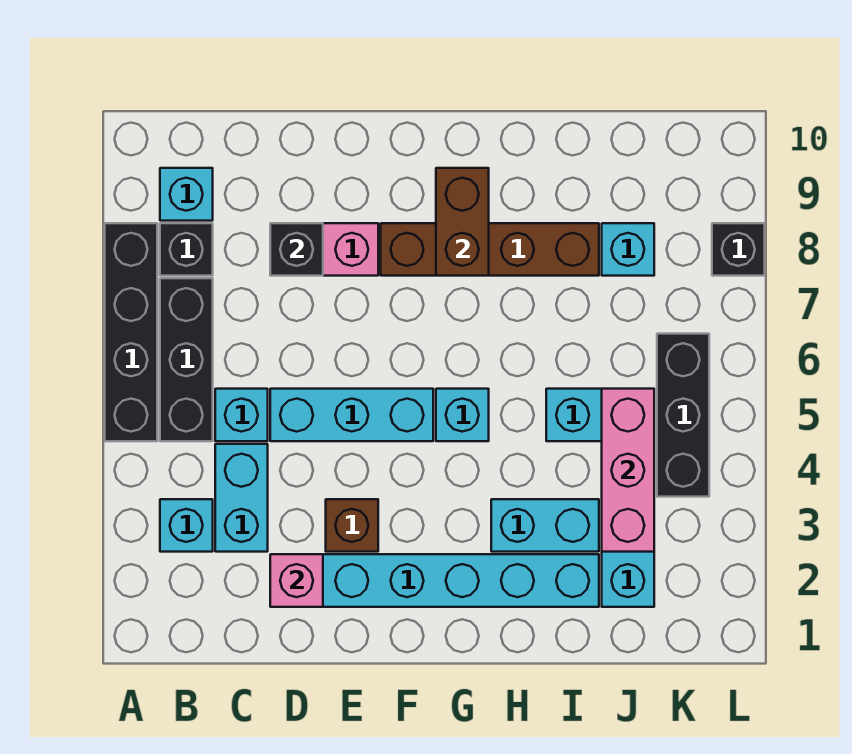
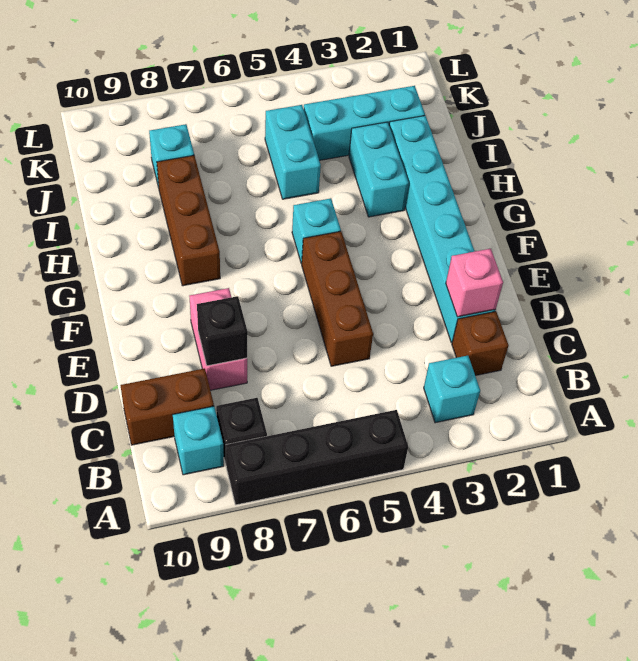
black 1x3 brick [160,278,213,441] -> none
cyan 1x2 brick [215,444,268,552] -> none
cyan 1x1 brick [215,389,268,441] -> none
cyan 1x3 brick [270,389,433,441] -> brown 1x3 brick [302,231,373,366]
brown 1x1 brick [326,499,378,552] -> brown 1x1 brick moved to [452,311,509,376]
brown 1x4 brick [381,223,599,276] -> brown 1x3 brick [157,155,220,286]
brown 1x2 brick [436,168,489,276] -> brown 1x2 brick moved to [120,368,214,445]
pink 1x3 brick [602,389,654,552] -> none
black 1x3 brick [657,334,709,497] -> none
black 1x1 brick [712,223,765,276] -> none

